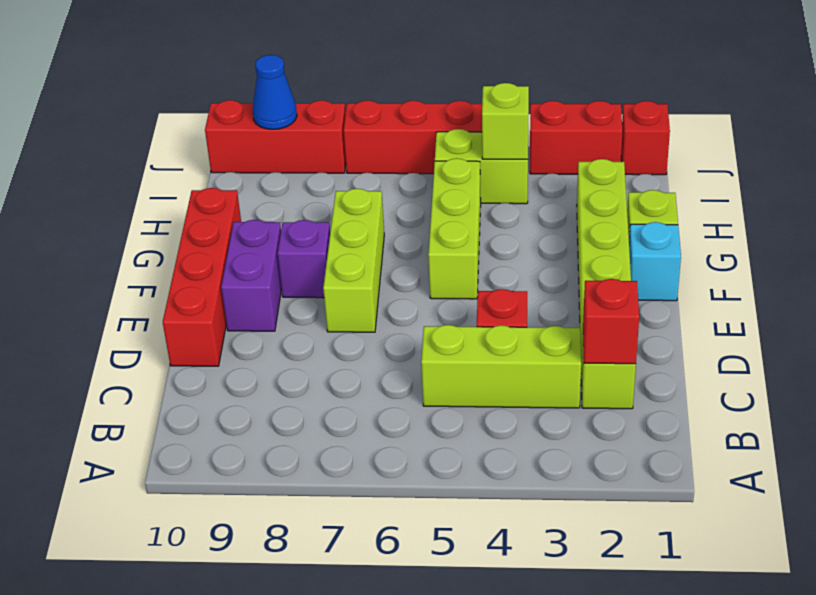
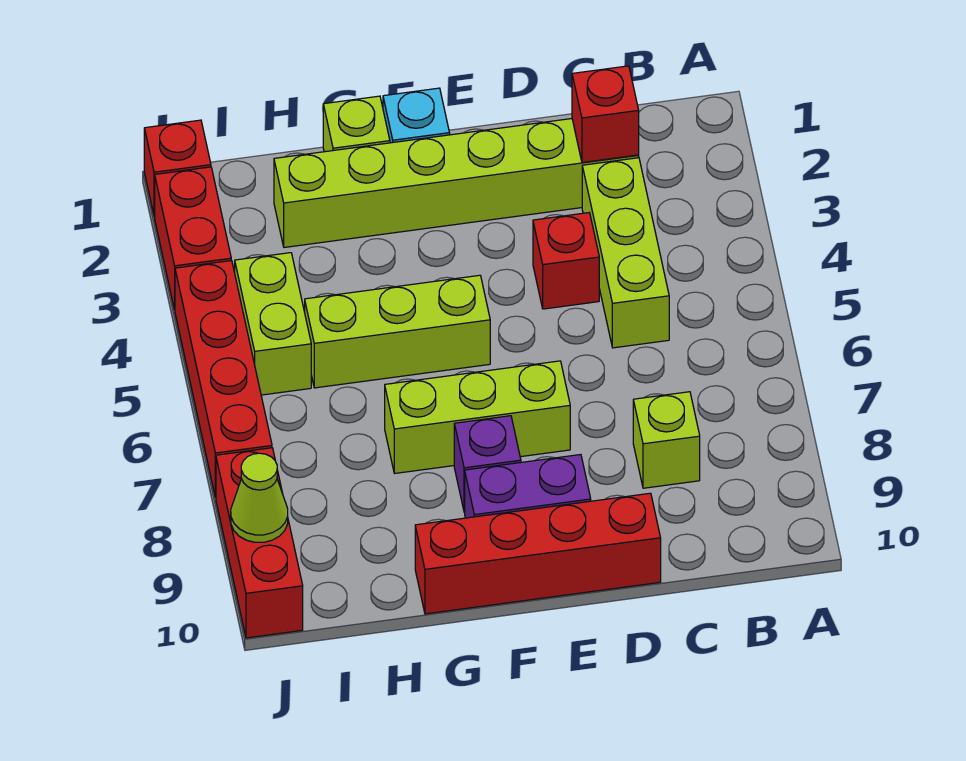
lime 1x1 brick [482,83,529,159] -> lime 1x1 brick moved to [633,392,700,488]
blue 1x1 cone [253,55,297,129] -> lime 1x1 cone [231,453,288,542]

